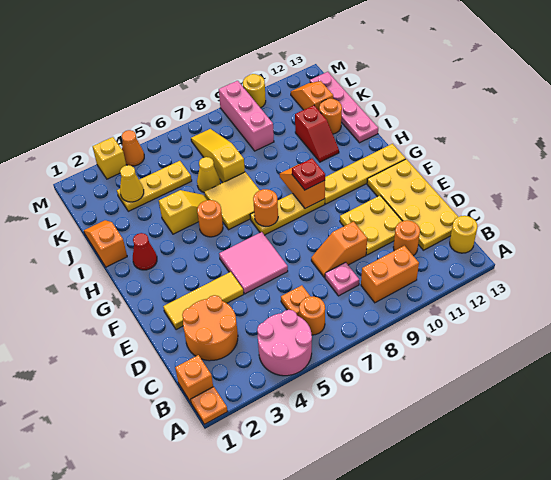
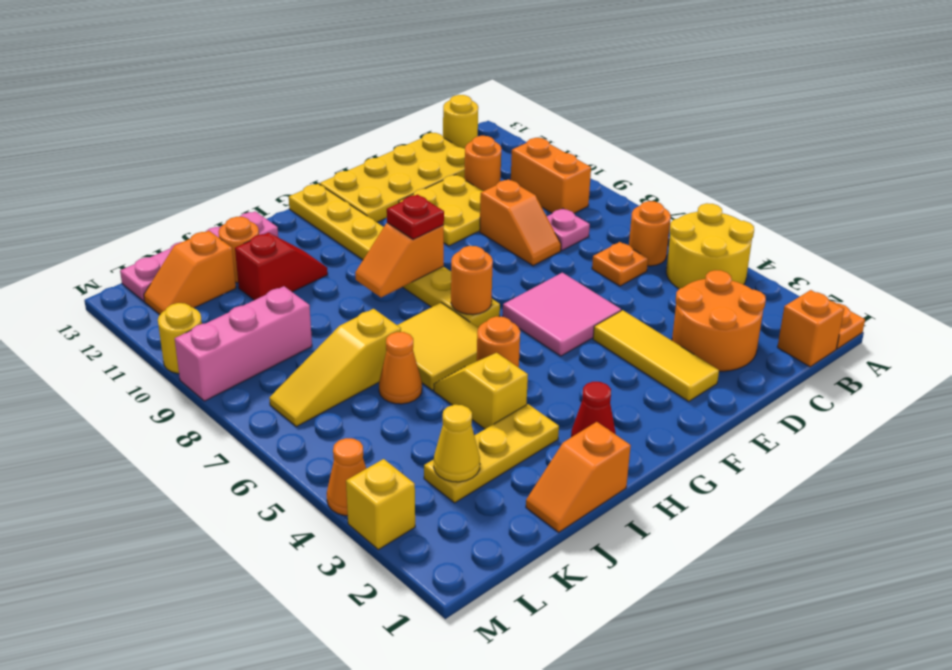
pink 2x2 round brick [257,310,312,376] -> yellow 2x2 round brick [666,203,754,289]
yellow 1x1 cone [197,157,220,192] -> orange 1x1 cone [379,332,422,404]
yellow 1x3 plate [117,161,192,211] -> yellow 1x3 plate turned to [424,404,559,503]

